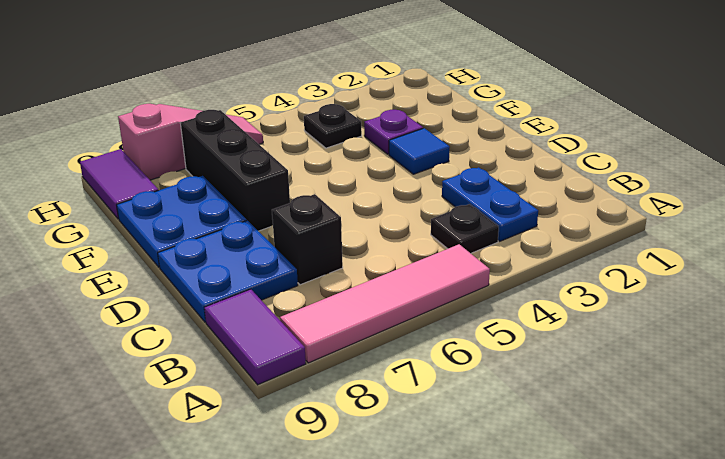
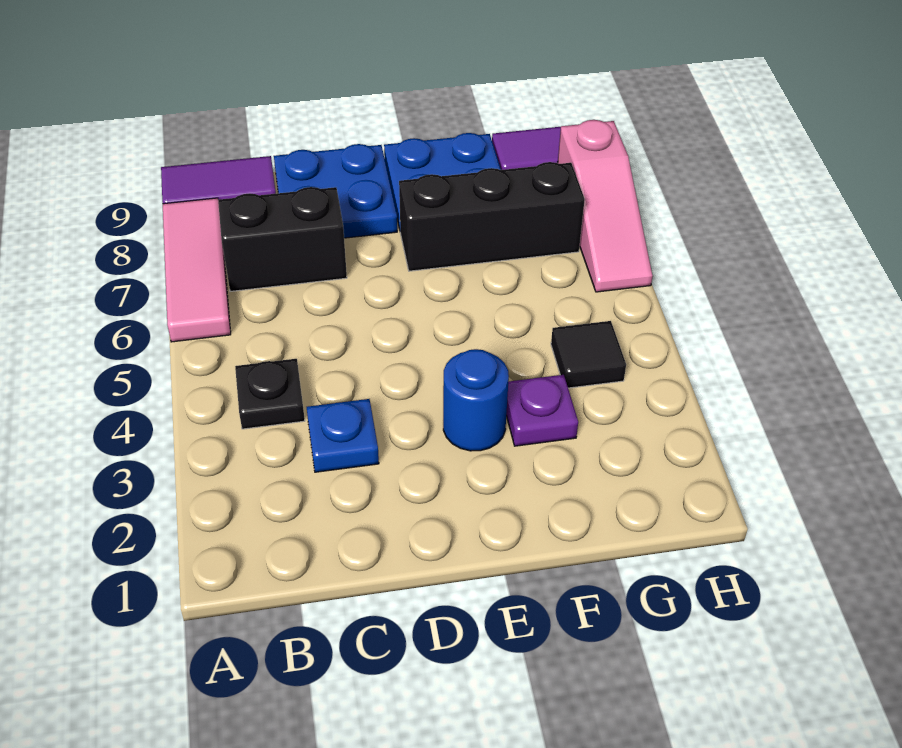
pink 1x4 tile [280,244,490,363] -> pink 1x3 tile [163,198,231,342]
blue 1x2 plate [442,168,538,241] -> blue 1x1 plate [307,399,379,472]
black 1x1 brick [272,194,343,285] -> black 1x2 brick [218,187,347,291]
blue 1x1 tile [389,128,450,174] -> blue 1x1 round brick [443,349,509,451]
black 1x1 plate [304,104,362,148] -> black 1x1 tile [551,321,626,388]

